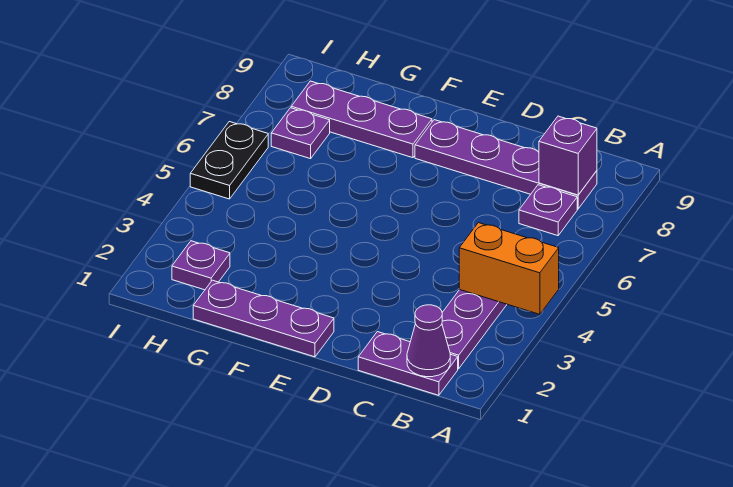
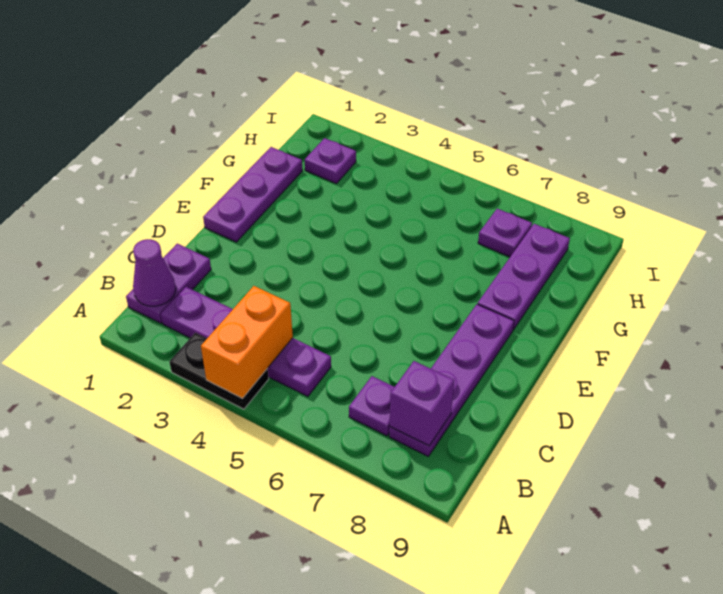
black 1x2 plate [190,122,268,199] -> black 1x2 plate moved to [170,333,269,409]

